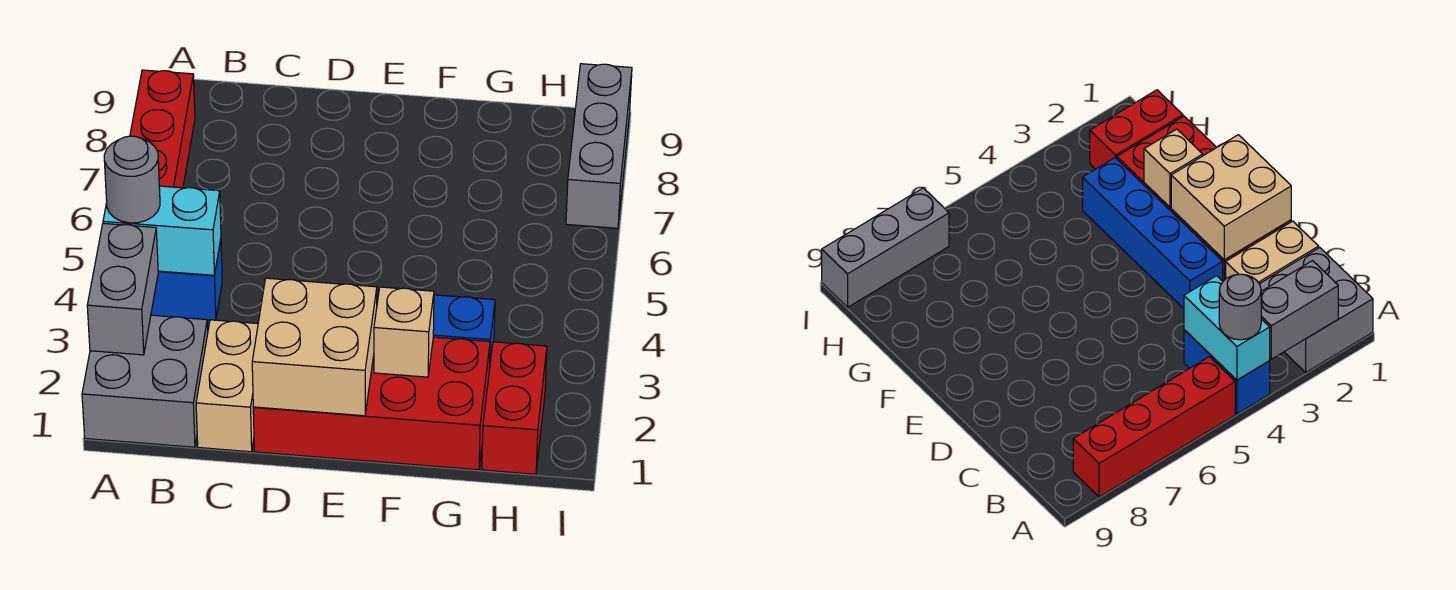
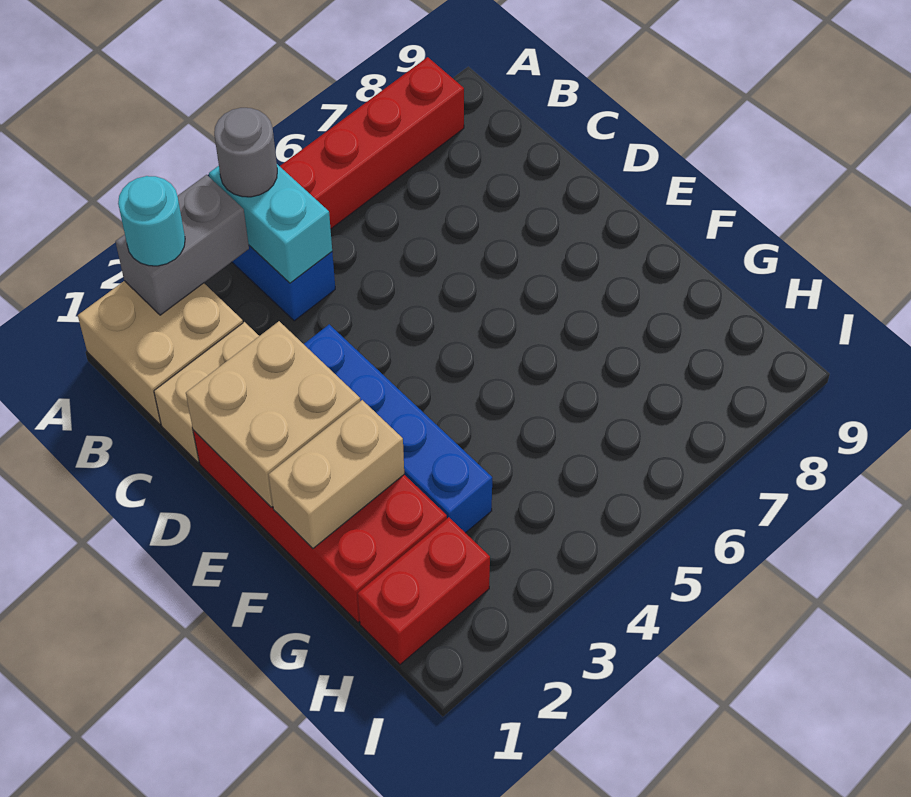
grey 2x2 brick [82,315,208,447] -> tan 2x2 brick [78,281,243,424]
none -> cyan 1x1 round brick [118,176,185,266]
tan 1x1 brick [374,287,434,377] -> tan 1x2 brick [269,400,404,548]
grey 1x3 brick [566,64,632,228] -> none

